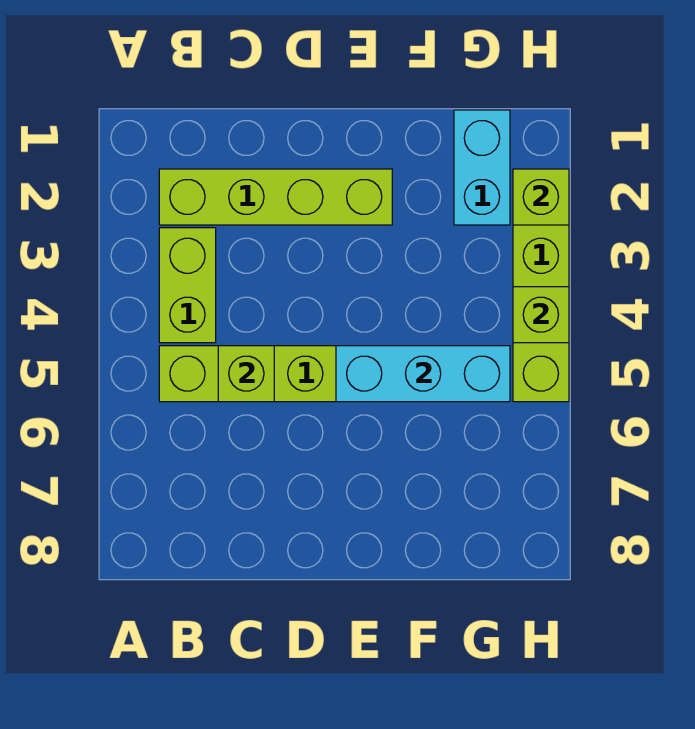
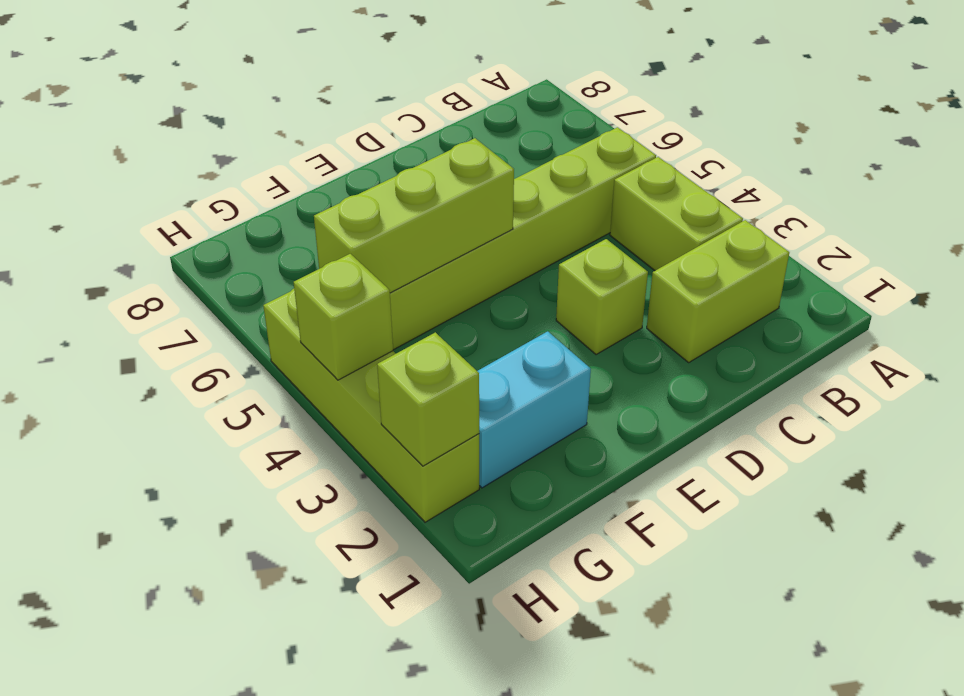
lime 1x4 brick [159,169,392,225] -> lime 1x2 brick [647,220,789,362]
lime 1x1 brick [218,346,274,402] -> lime 1x1 brick moved to [556,239,648,355]
cyan 1x3 brick [336,346,510,402] -> lime 1x3 brick [314,138,514,293]
cyan 1x2 brick [454,110,510,225] -> cyan 1x2 brick turned to [478,331,591,488]

